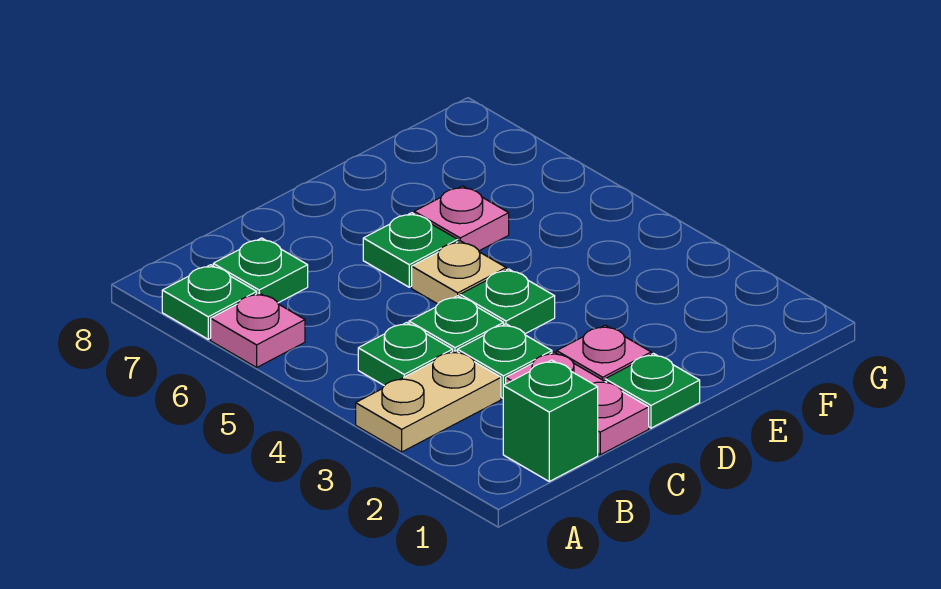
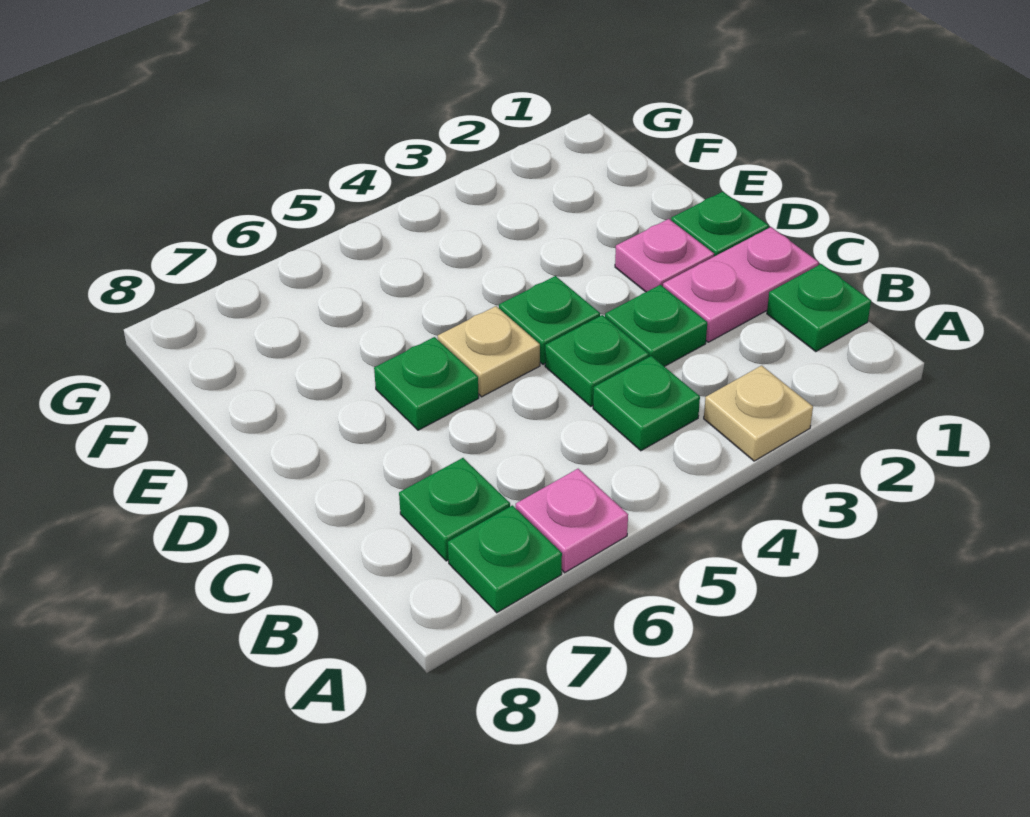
tan 1x2 plate [356,351,501,452] -> tan 1x1 plate [704,366,813,461]
green 1x1 brick [503,360,598,481] -> green 1x1 plate [767,264,871,352]
pink 1x1 plate [414,186,509,251] -> none

